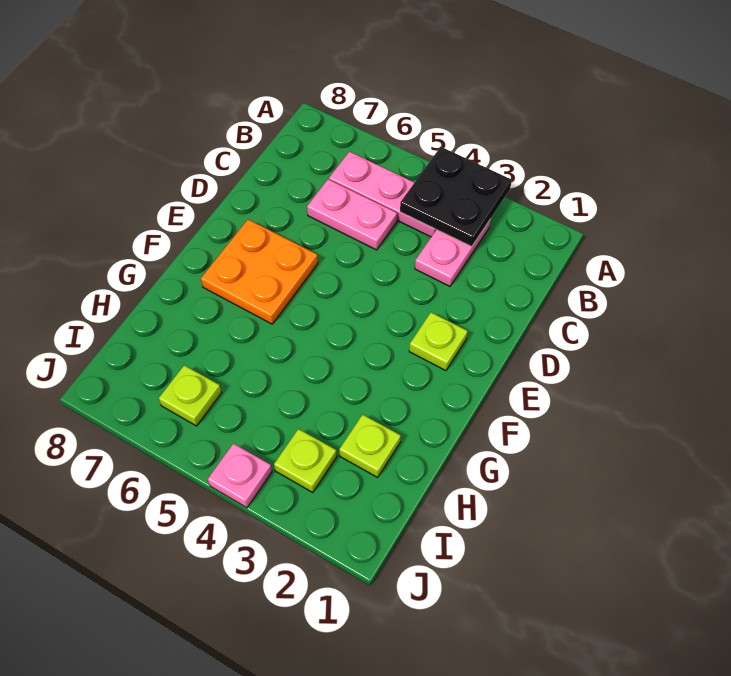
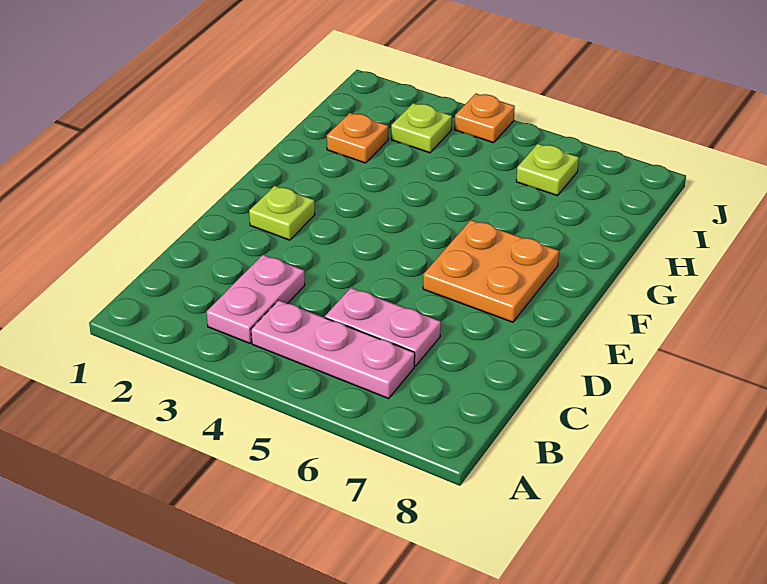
black 2x2 plate [400,147,512,247] -> none
lime 1x1 plate [339,414,401,477] -> orange 1x1 plate [327,113,388,163]
pink 1x1 plate [208,444,272,508] -> orange 1x1 plate [455,94,515,143]

